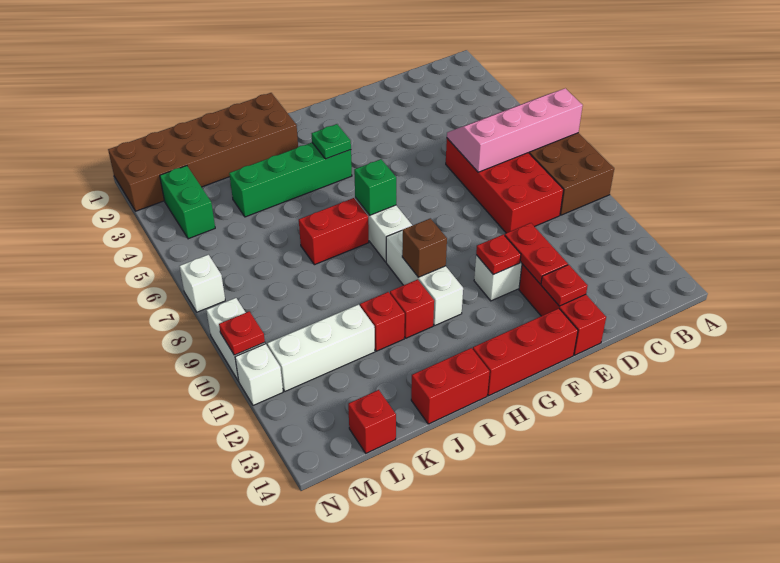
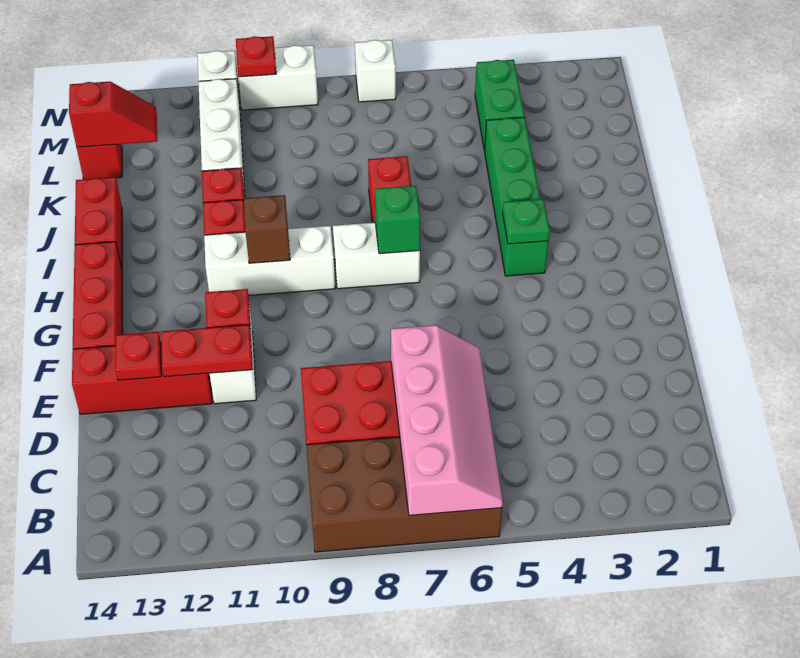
brown 2x6 brick [108,93,298,211] -> none
none -> red 1x2 slope [69,82,157,147]
green 1x2 brick [160,166,215,239] -> green 1x2 brick turned to [475,60,525,151]

